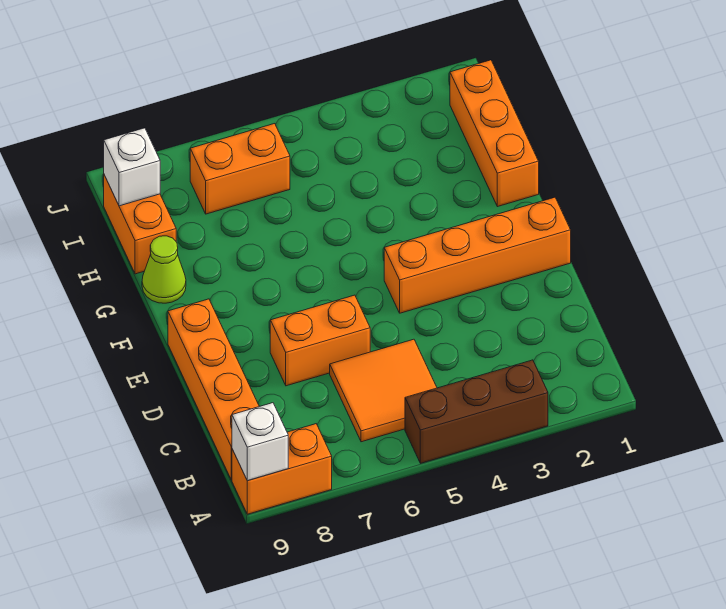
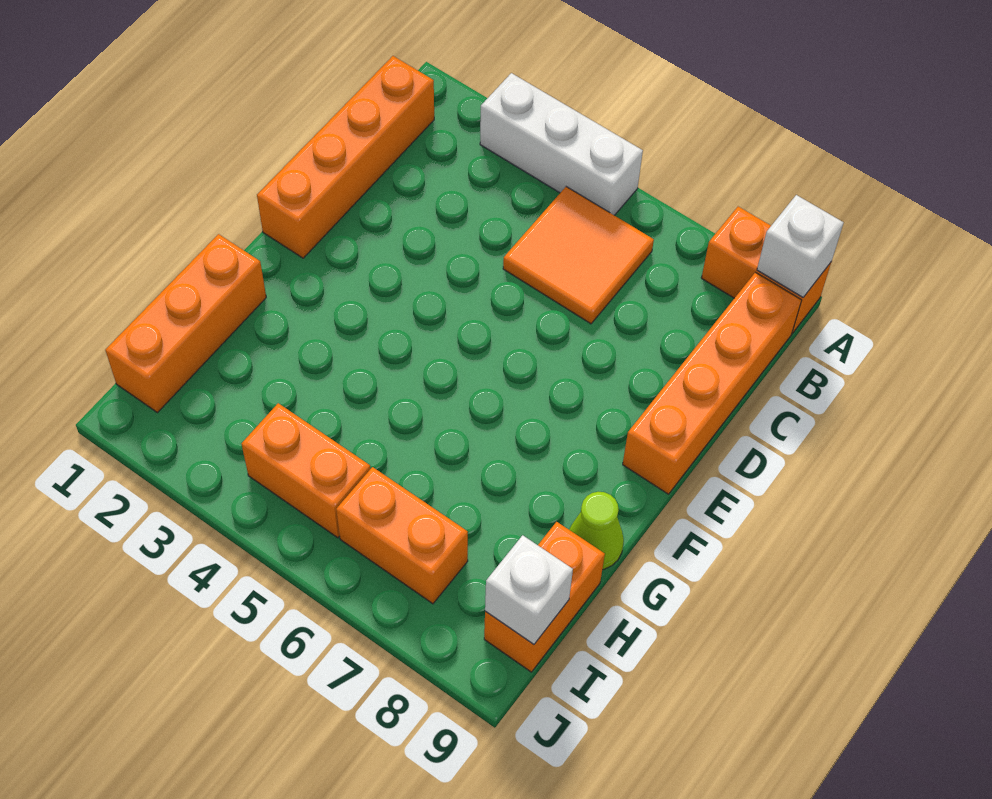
brown 1x3 brick [405,360,548,463] -> white 1x3 brick [480,73,643,215]
orange 1x2 brick [270,295,370,386] -> orange 1x2 brick moved to [242,403,370,538]
orange 1x4 brick [384,197,571,313] -> orange 1x4 brick turned to [257,56,434,258]

